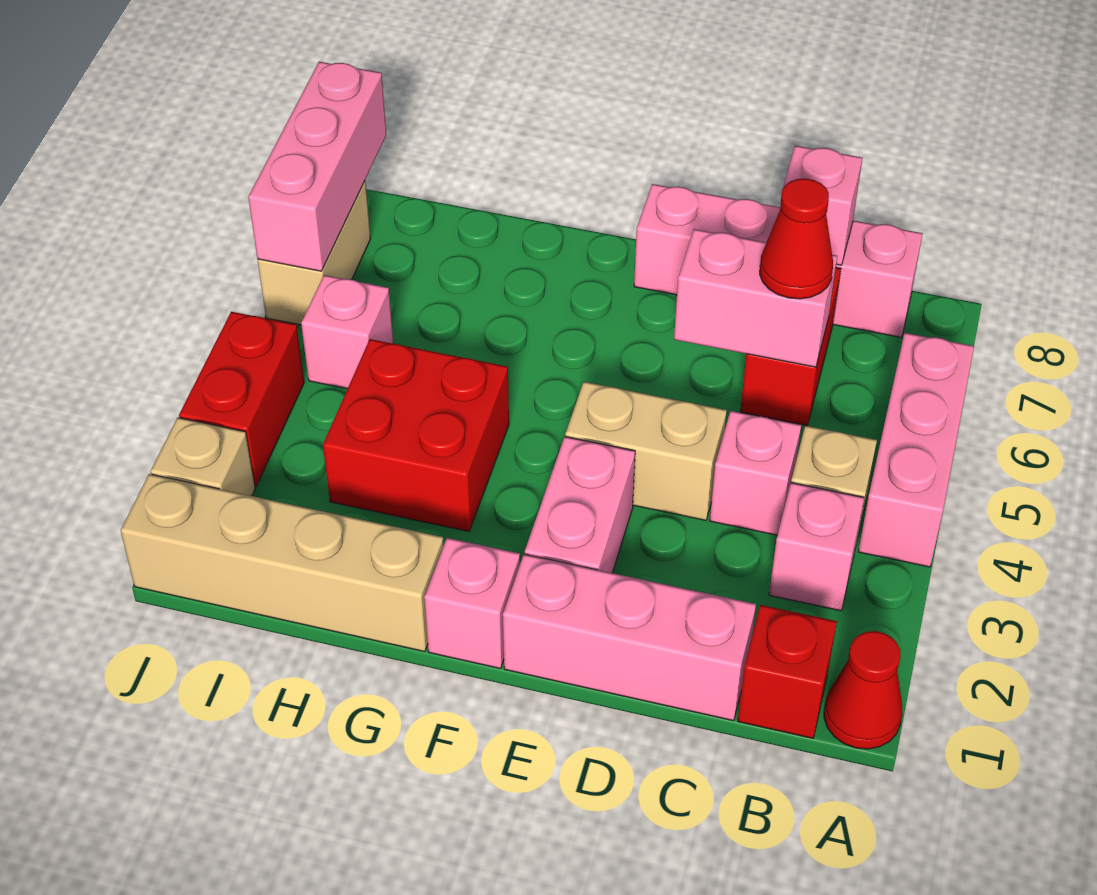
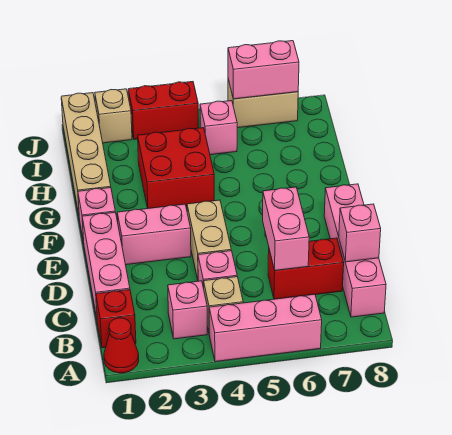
red 1x1 cone [760,179,833,299] -> none
pink 1x3 brick [248,62,386,271] -> pink 1x2 brick [228,41,299,99]

